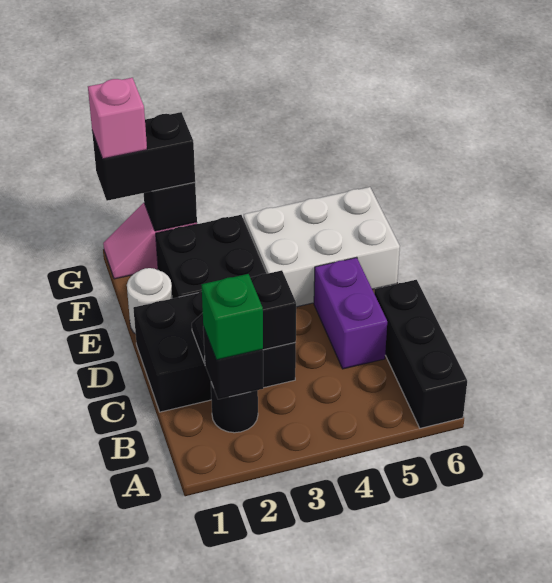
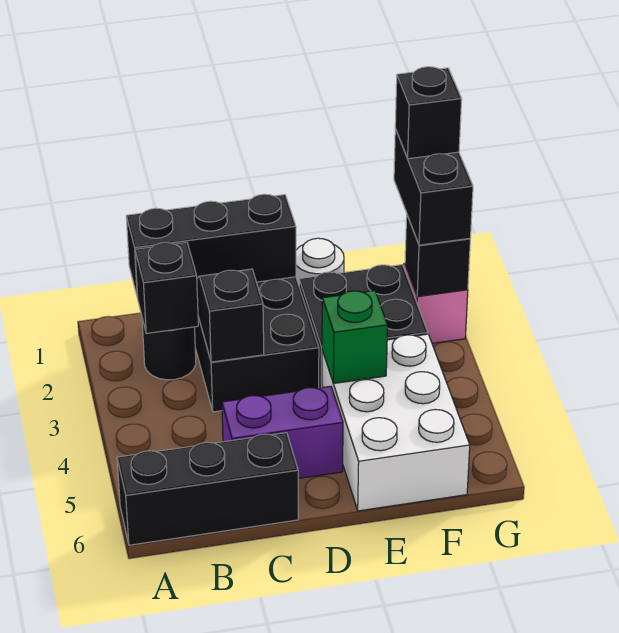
none -> black 1x3 brick [126,194,296,298]
green 1x1 brick [202,274,263,360] -> green 1x1 brick moved to [322,290,388,384]
pink 1x1 brick [88,78,147,159] -> black 1x1 brick [395,67,462,159]

